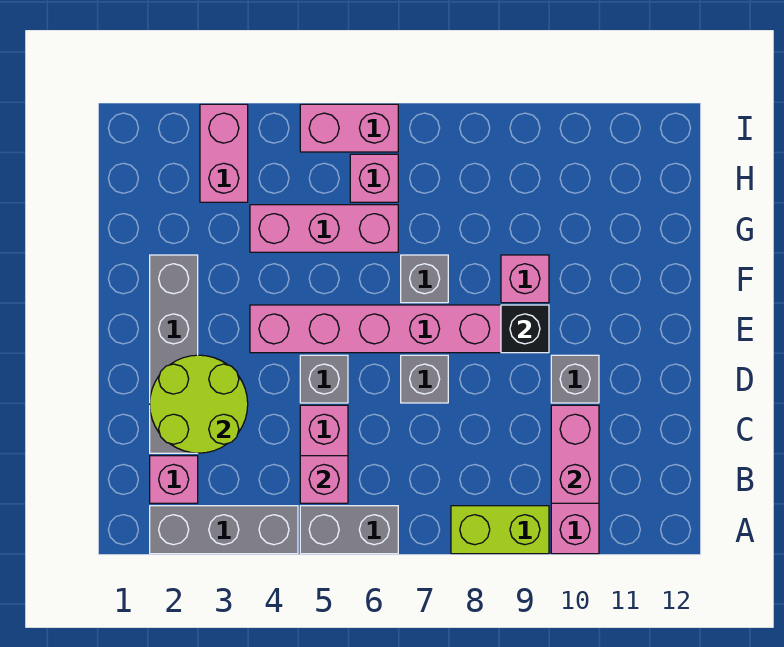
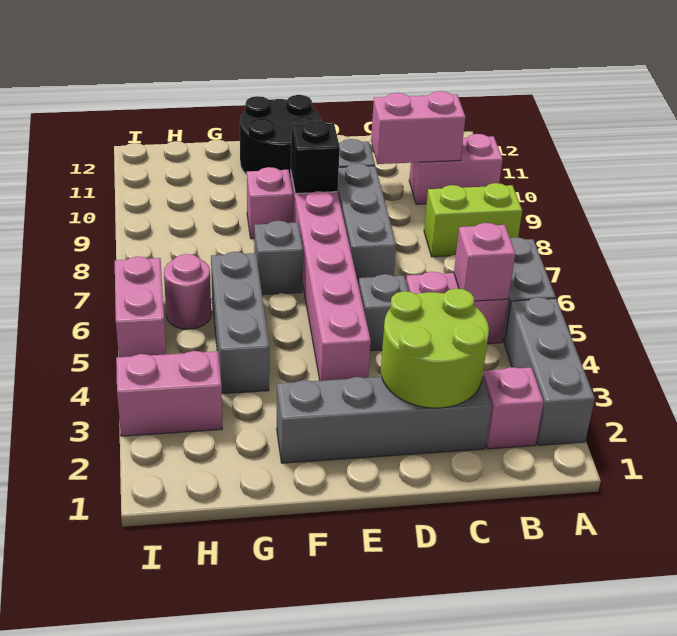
lime 1x2 brick [451,506,549,554] -> lime 1x2 brick turned to [424,183,522,257]
grey 1x1 brick [401,355,448,403] -> grey 1x3 brick [338,163,396,285]
none -> black 2x2 round brick [240,95,321,180]
pink 1x3 brick [250,205,398,252] -> grey 1x3 brick [211,252,269,394]
pink 1x1 brick [350,154,398,202] -> pink 1x1 round brick [164,254,211,329]

